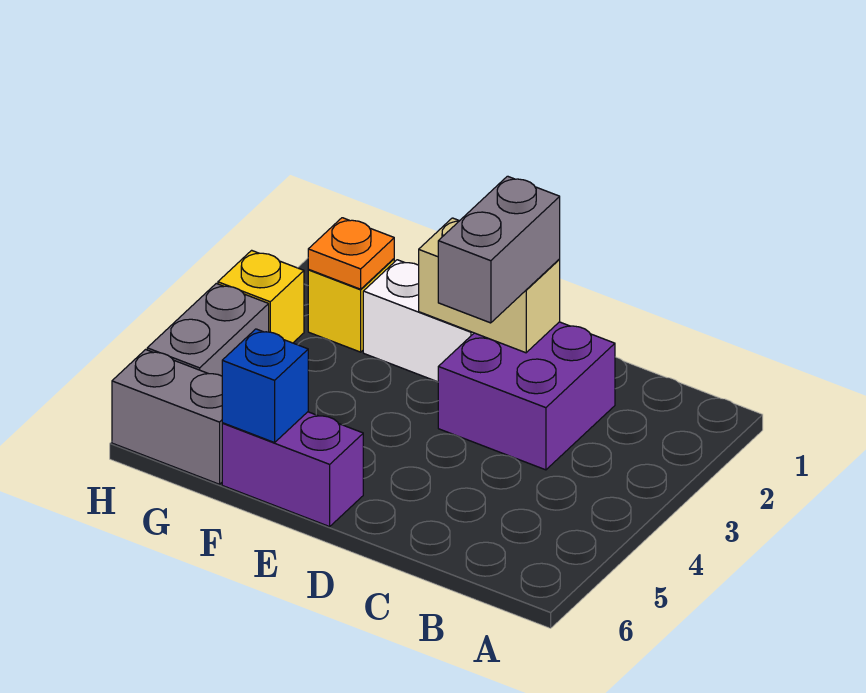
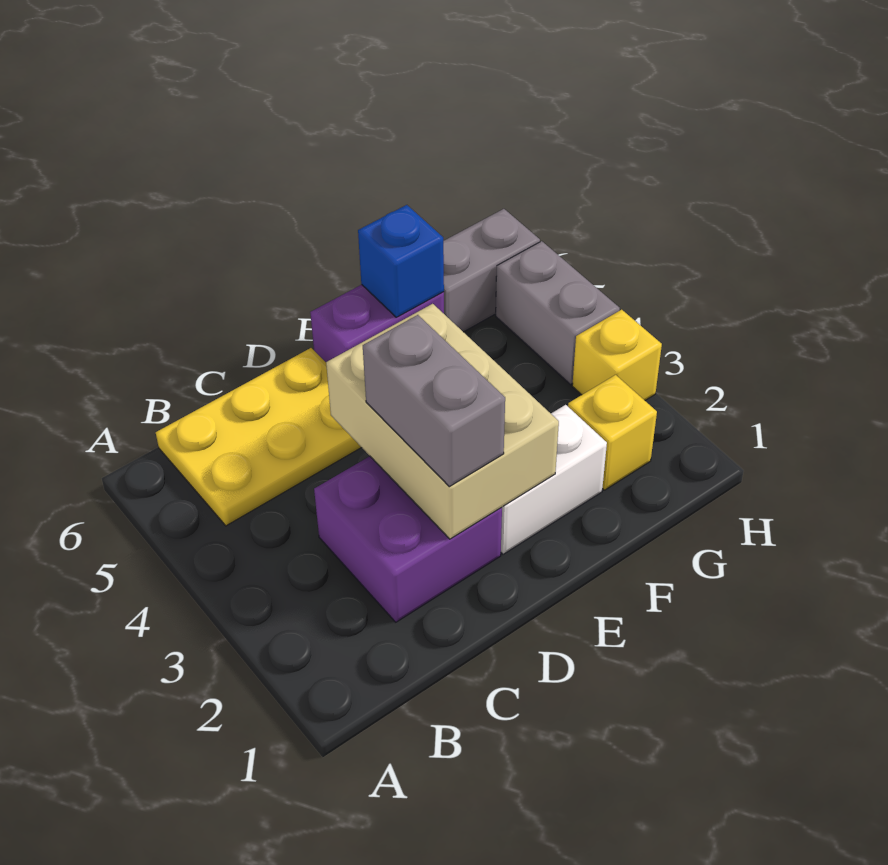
none -> yellow 2x3 plate [156,348,362,526]
tan 1x2 brick [419,218,560,353] -> tan 2x3 brick [326,304,559,539]
orange 1x1 plate [308,218,394,289] -> none

